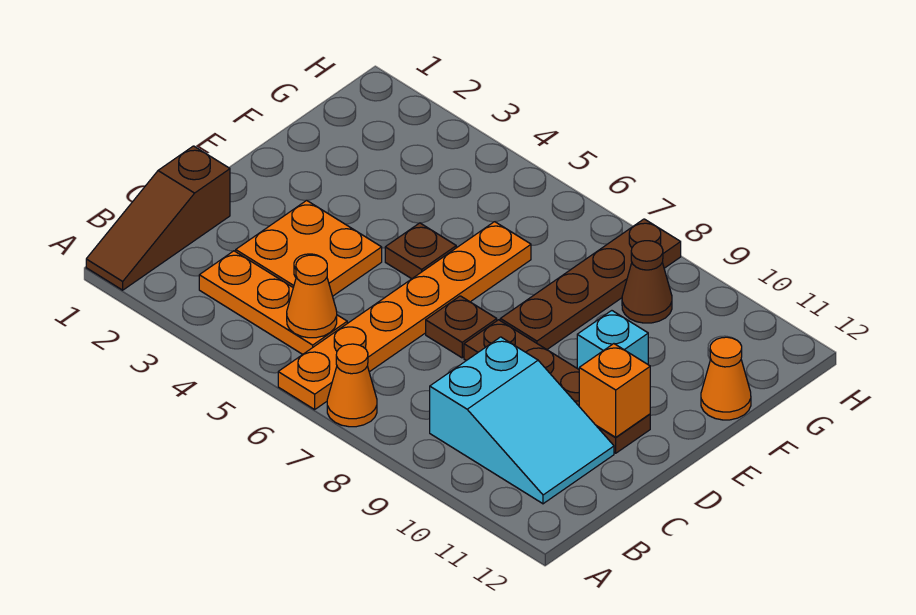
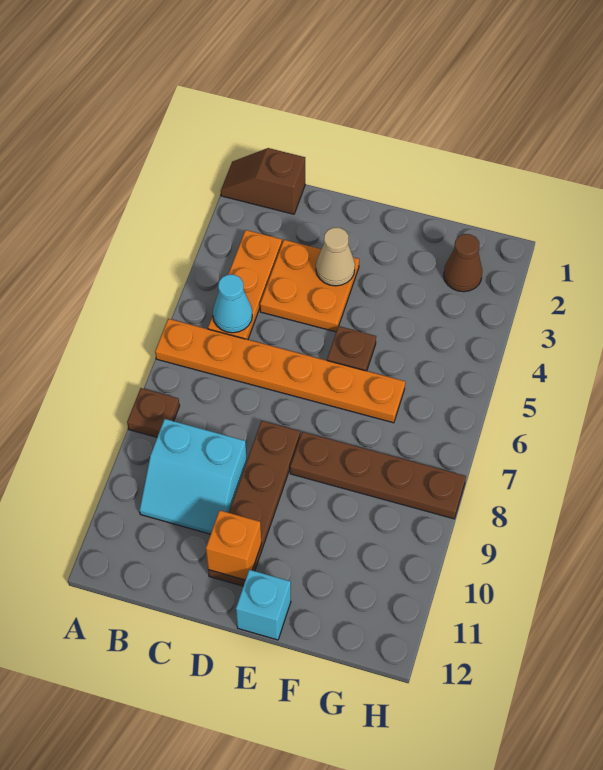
brown 1x3 slope [86,146,230,290] -> brown 1x2 slope [221,148,305,214]
orange 1x1 cone [327,344,377,427] -> none
orange 1x1 cone [287,255,337,338] -> cyan 1x1 cone [213,275,252,333]
cyan 2x3 slope [430,337,614,504] -> cyan 2x2 slope [140,419,247,534]
none -> tan 1x1 cone [316,228,355,286]
brown 1x1 plate [426,296,497,358] -> brown 1x1 plate moved to [127,388,180,437]
cyan 1x1 brick [577,311,648,369] -> cyan 1x1 brick moved to [236,570,291,640]
orange 1x1 cone [701,337,751,420] -> none
brown 1x1 cone [622,241,672,323] -> brown 1x1 cone moved to [443,234,482,292]

